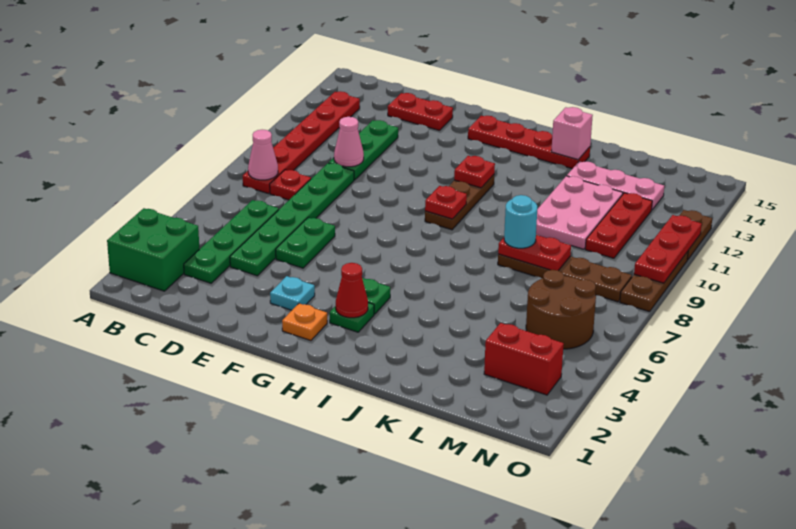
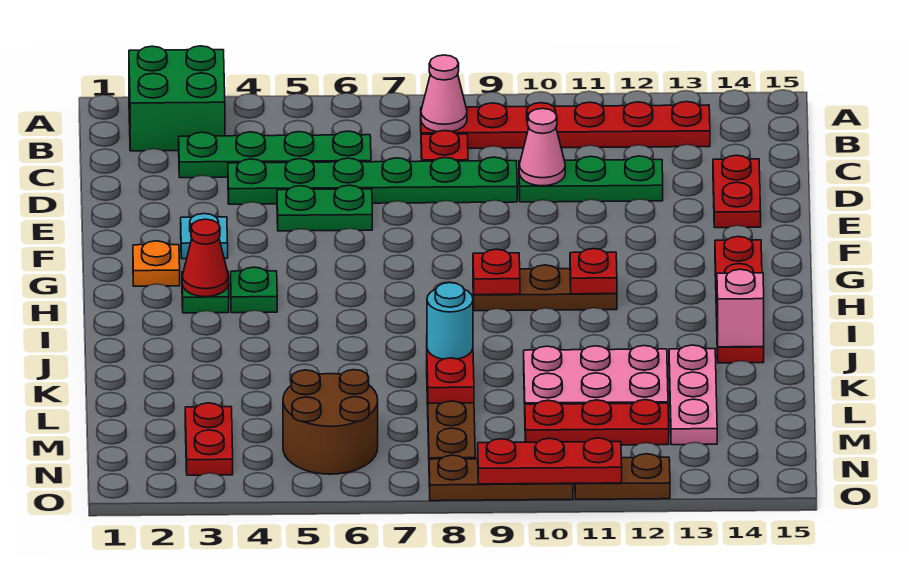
red 1x2 brick [484,323,564,395] -> red 1x2 plate [185,403,233,475]

